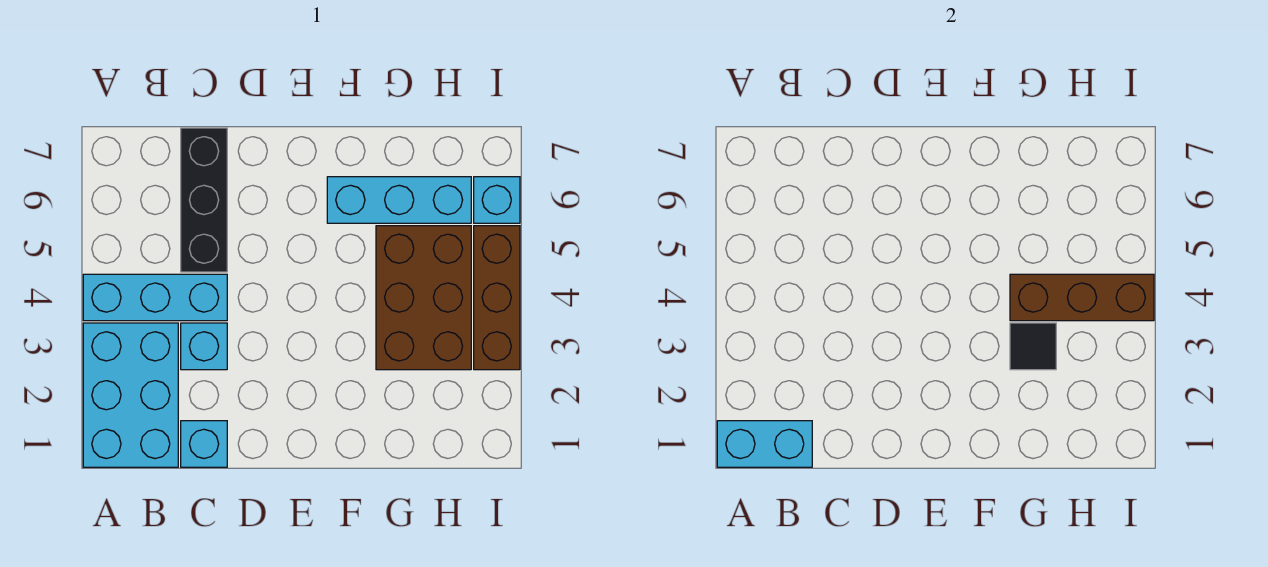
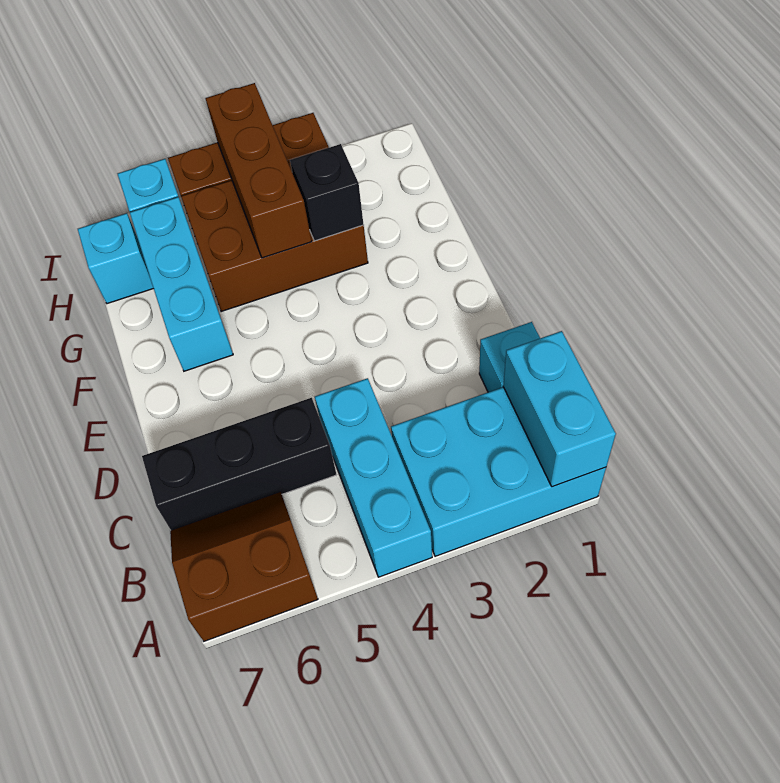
none -> brown 2x2 slope [170,492,318,641]
cyan 1x1 brick [181,323,227,370] -> cyan 1x1 brick moved to [78,213,153,304]
black 1x1 tile [1010,323,1056,370] -> black 1x1 brick [290,144,364,241]

